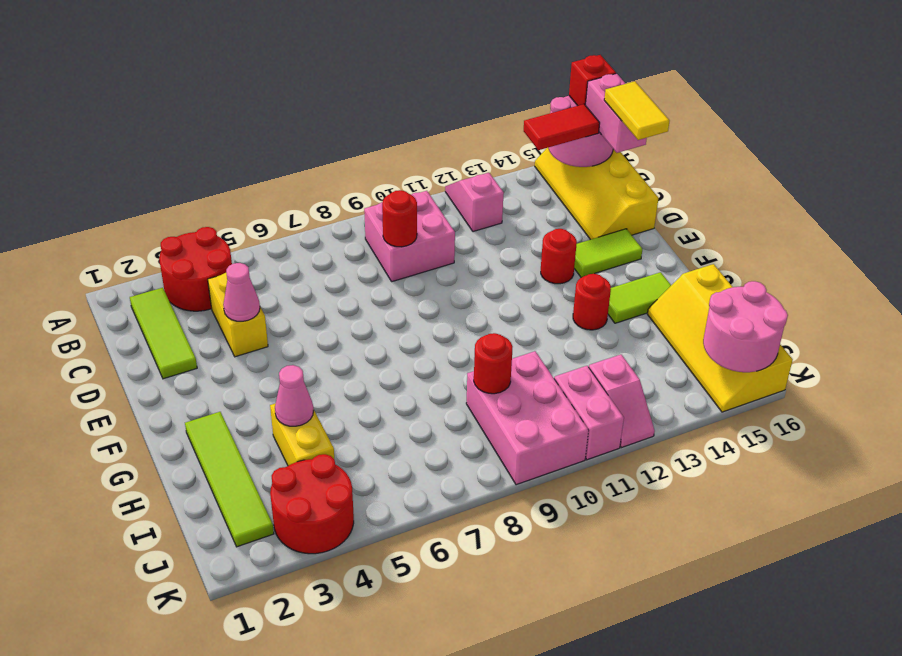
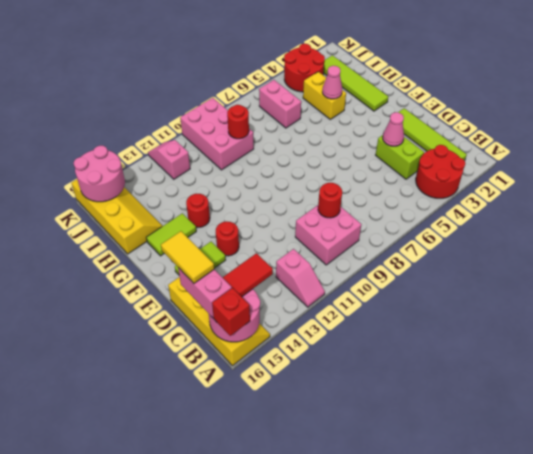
lime 1x3 tile [130,288,197,379] -> lime 1x4 tile [398,108,467,160]
yellow 1x2 brick [208,273,268,357] -> lime 1x2 brick [376,135,424,179]
pink 1x2 brick [554,366,624,460] -> pink 1x2 brick moved to [259,80,301,128]

